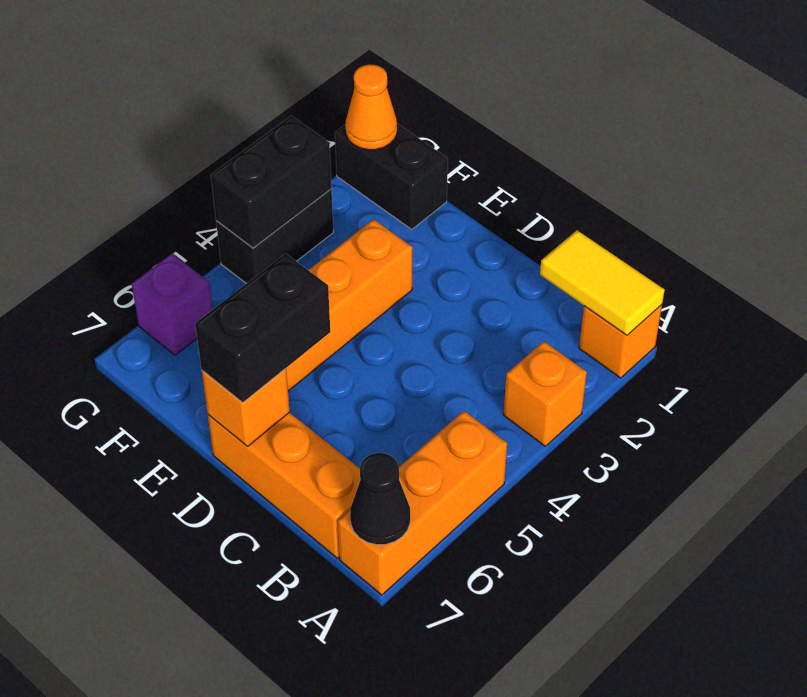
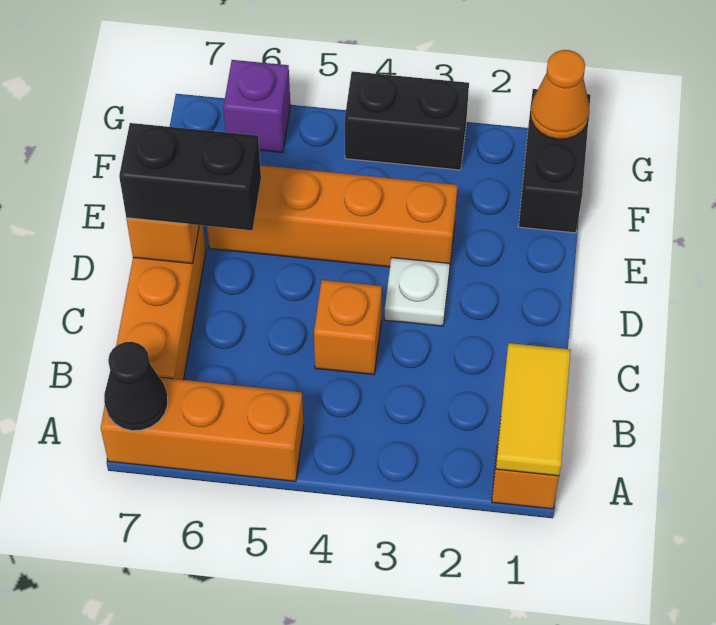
orange 1x1 brick [504,341,587,446] -> orange 1x1 brick moved to [314,280,382,375]
none -> white 1x1 plate [384,258,450,326]
black 1x2 brick [211,116,332,248] -> none

